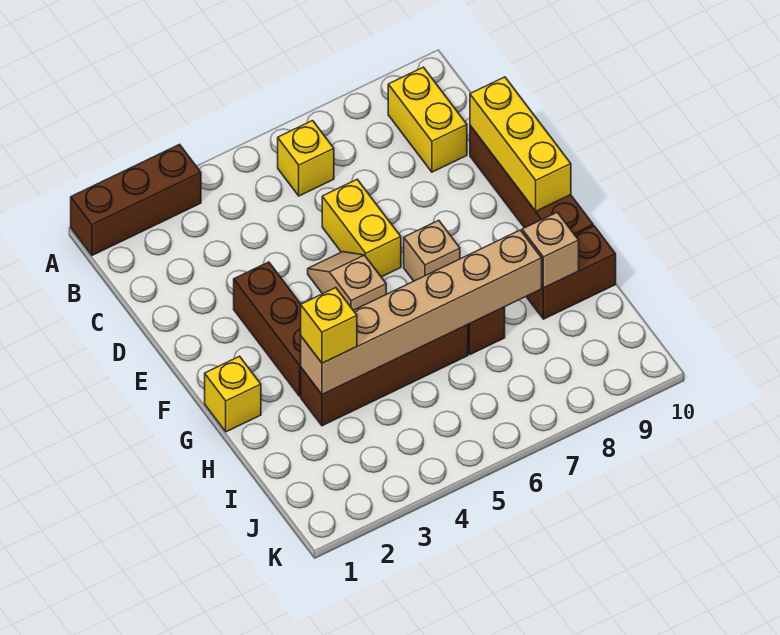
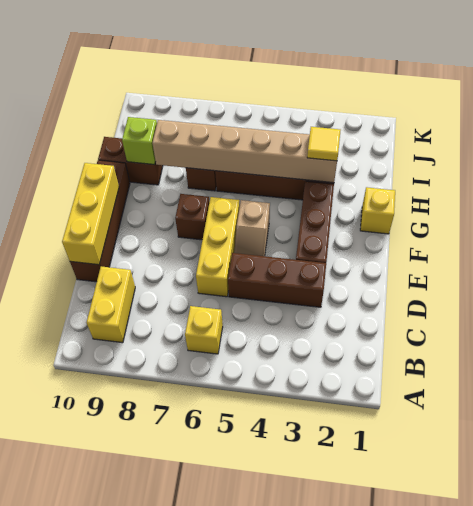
brown 1x3 brick [71,144,201,255] -> brown 1x3 brick moved to [228,253,326,307]
yellow 1x2 brick [322,179,401,277] -> yellow 1x3 brick [196,197,240,297]
tan 1x1 brick [404,220,460,281] -> brown 1x1 brick [175,194,209,240]
yellow 1x1 brick [301,288,357,363] -> yellow 1x1 tile [307,127,341,161]
tan 1x1 brick [522,212,579,288] -> lime 1x1 brick [122,117,157,165]

